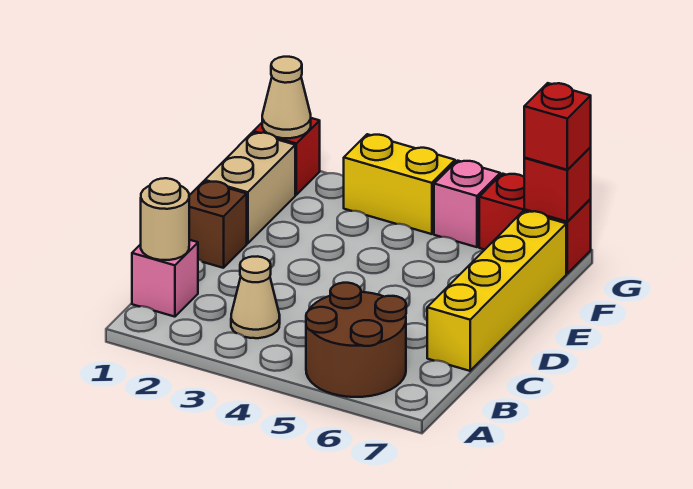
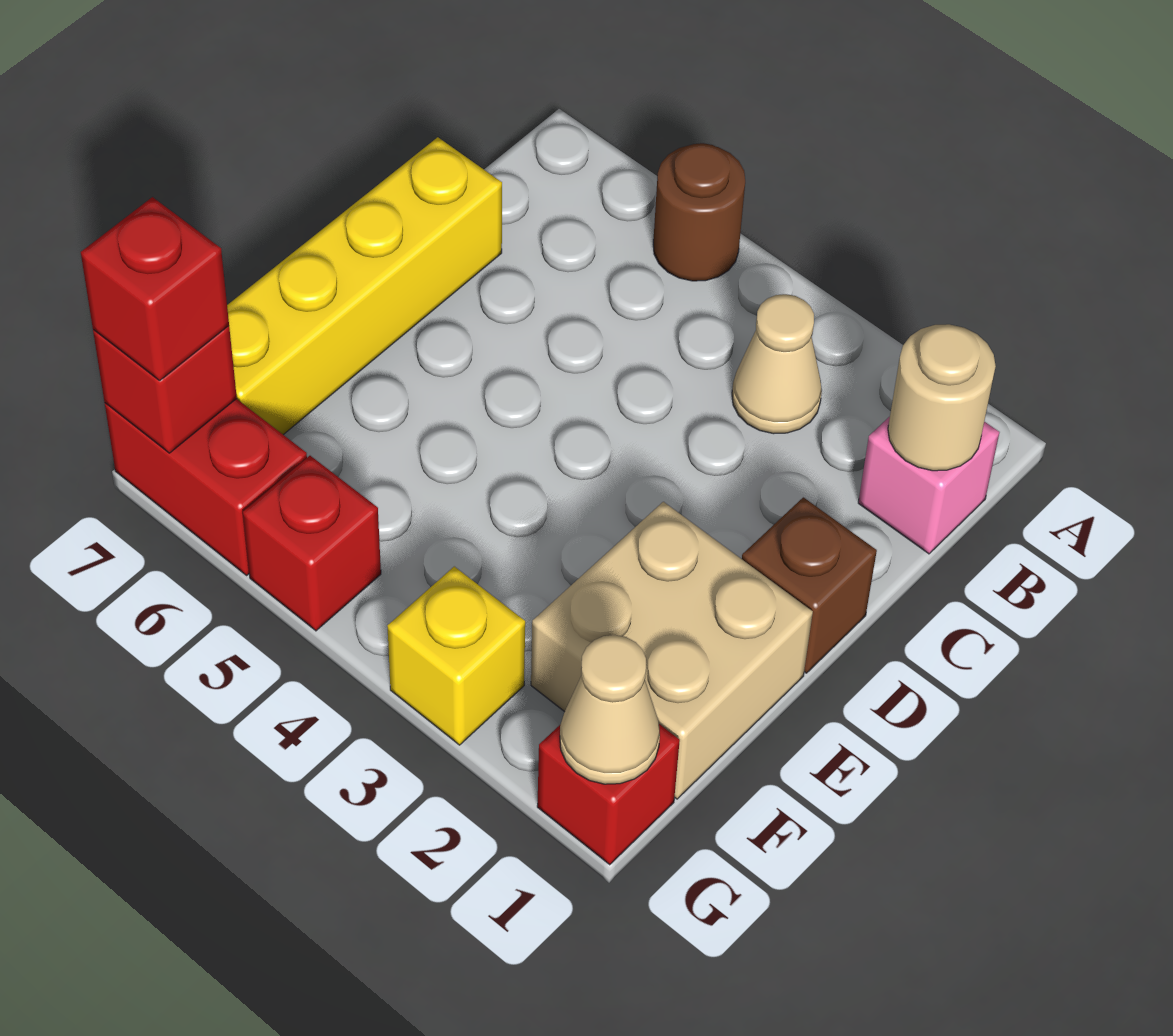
brown 2x2 round brick [306,283,406,397] -> brown 1x1 round brick [653,143,745,281]
tan 1x2 brick [205,132,295,244] -> tan 2x2 brick [531,502,813,799]
yellow 1x2 brick [344,134,455,234] -> yellow 1x1 brick [387,566,525,745]
pink 1x1 brick [434,161,500,247] -> red 1x1 brick [243,456,381,631]

